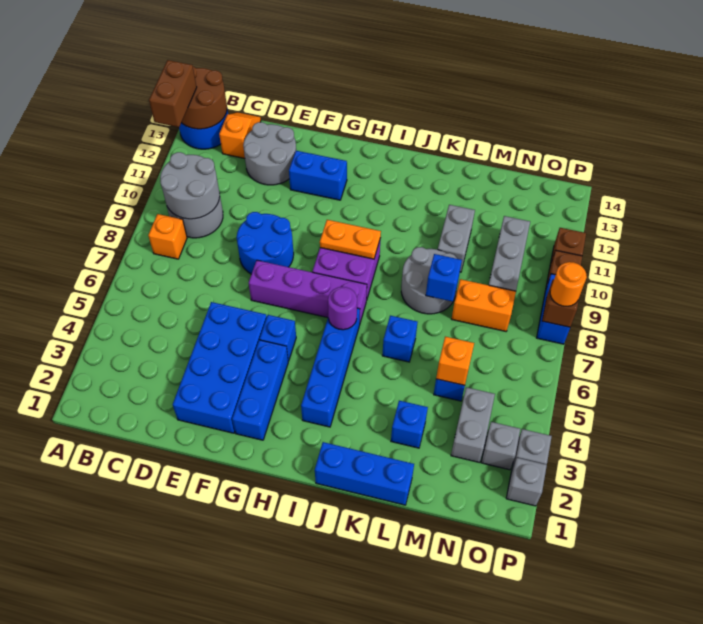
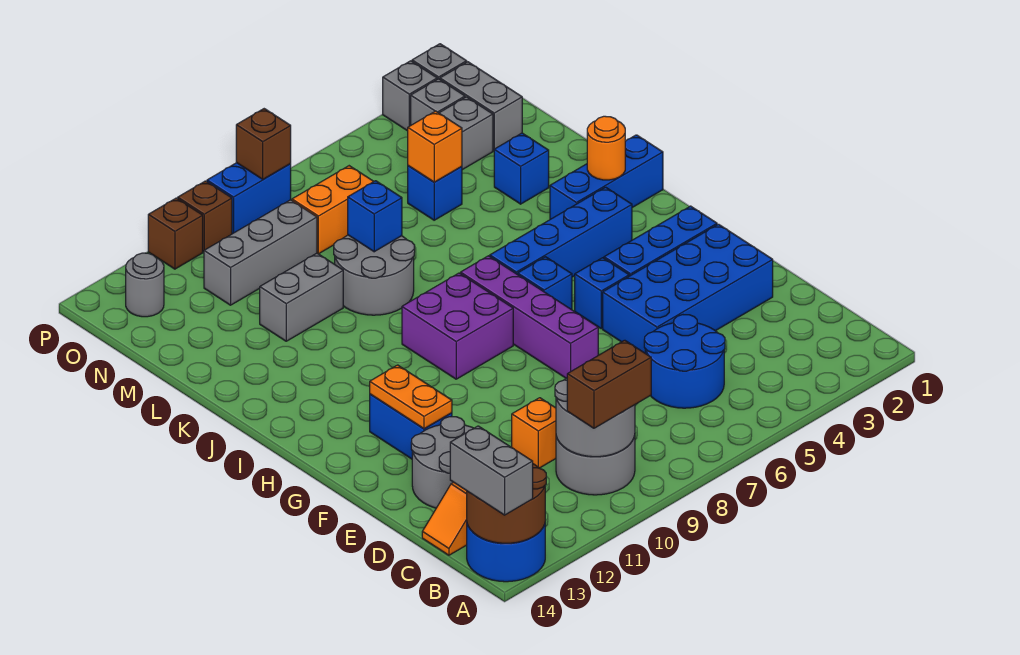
brown 1x2 brick [149,60,197,127] -> brown 1x2 brick moved to [567,340,651,428]
none -> grey 1x2 brick [450,426,533,515]
orange 1x1 brick [148,214,187,259] -> orange 1x1 brick moved to [512,398,556,468]
blue 2x2 round brick [237,212,294,274] -> blue 2x2 round brick moved to [644,315,725,408]
orange 1x2 plate [320,220,381,259] -> orange 1x2 plate moved to [370,365,452,429]
purple 1x1 round brick [328,287,357,330] -> none
blue 1x3 brick [315,442,414,505] -> blue 1x3 brick turned to [550,135,663,219]
blue 1x1 brick [382,316,417,362] -> blue 1x1 brick moved to [518,257,572,310]
orange 1x2 brick [452,279,516,331] -> orange 1x2 brick turned to [292,166,374,254]
none -> grey 1x2 brick [440,62,522,150]
none -> grey 1x1 round brick [126,253,164,317]
orange 1x1 round brick [550,262,587,306] -> orange 1x1 round brick moved to [587,116,625,180]

